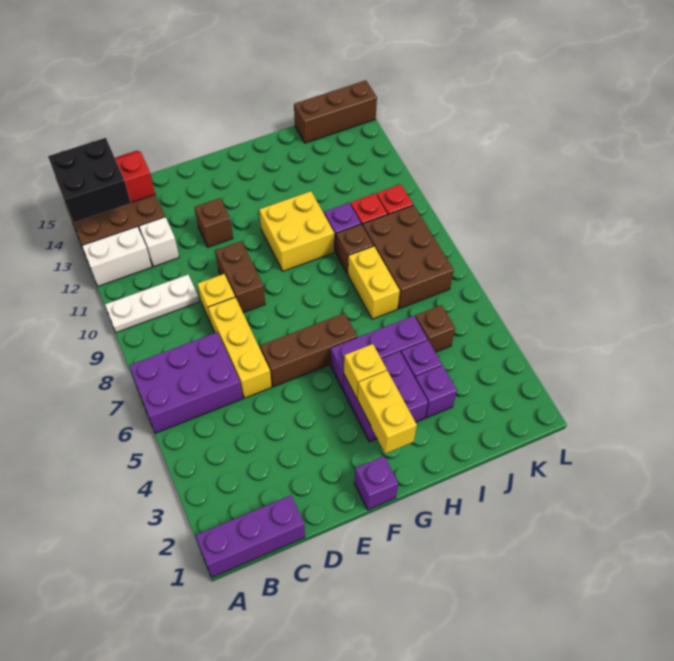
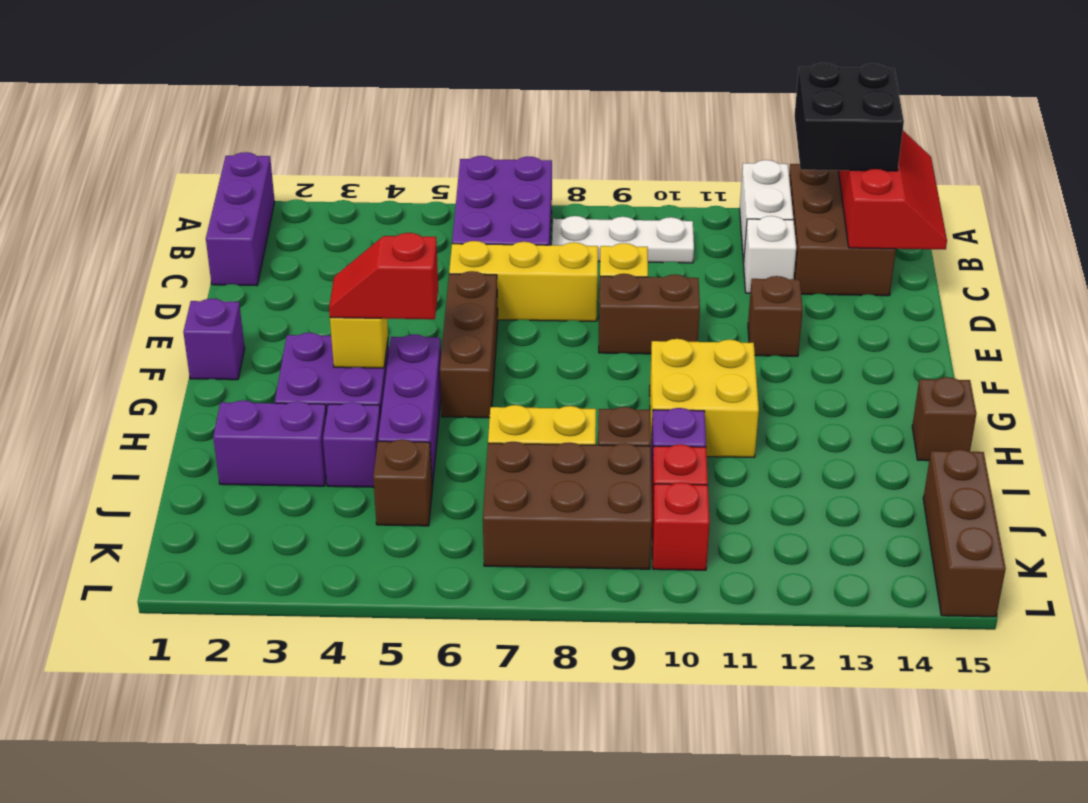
white 1x3 plate [105,275,199,332] -> white 1x3 plate turned to [552,216,694,263]
yellow 1x2 brick [357,371,417,454] -> none
none -> red 1x2 slope [329,233,438,319]
none -> brown 1x1 brick [912,377,976,461]
purple 1x1 brick [415,366,457,418] -> purple 1x2 brick [213,400,327,486]

